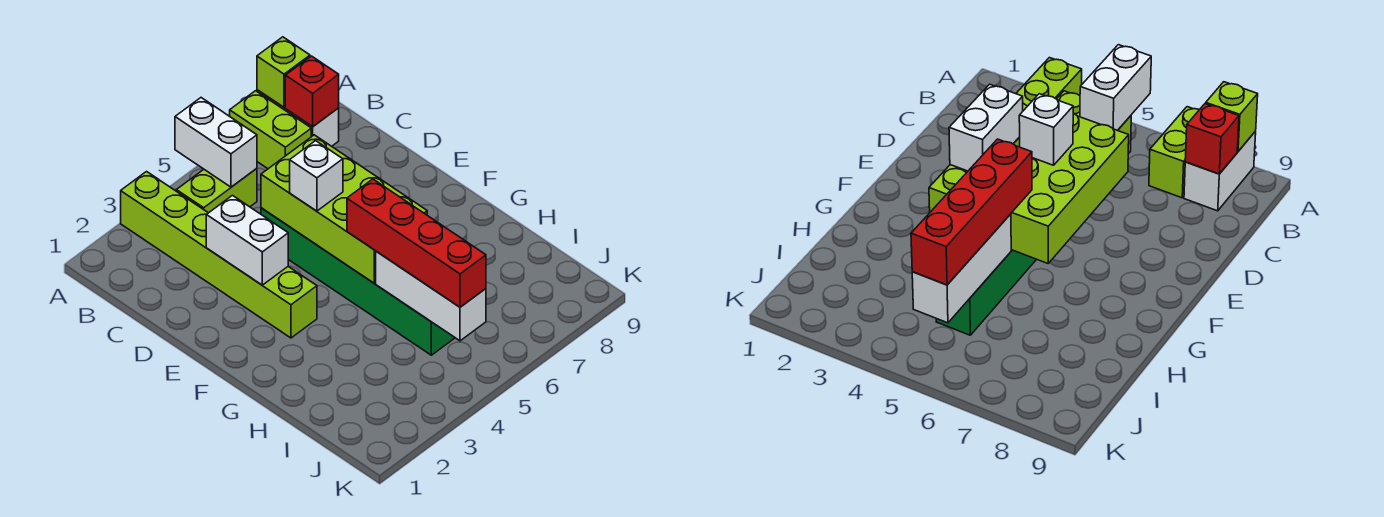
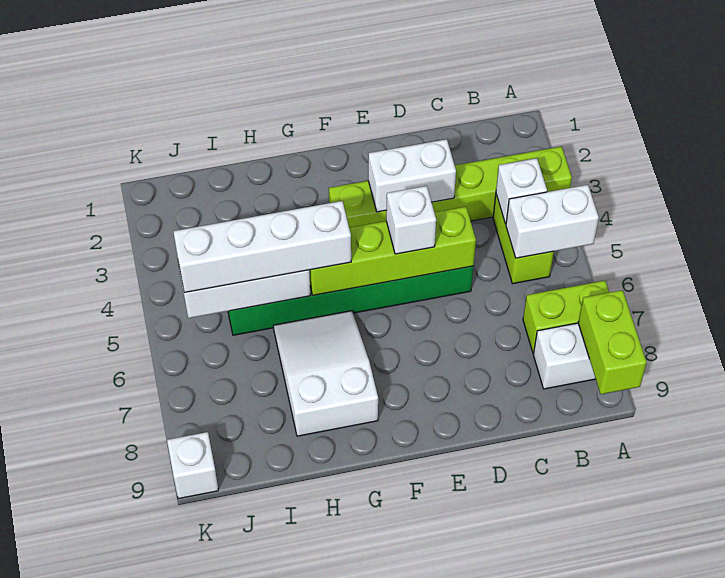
lime 1x1 brick [257,37,310,107] -> lime 1x2 brick [578,290,647,394]
none -> white 1x1 brick [496,158,547,224]
red 1x1 brick [285,56,339,127] -> none
lime 2x4 brick [261,135,427,283] -> lime 1x4 brick [309,207,476,295]
red 1x4 brick [347,179,486,307] -> white 1x4 brick [173,201,351,293]
none -> white 2x3 slope [273,311,378,436]
none -> white 1x1 brick [167,432,218,499]

